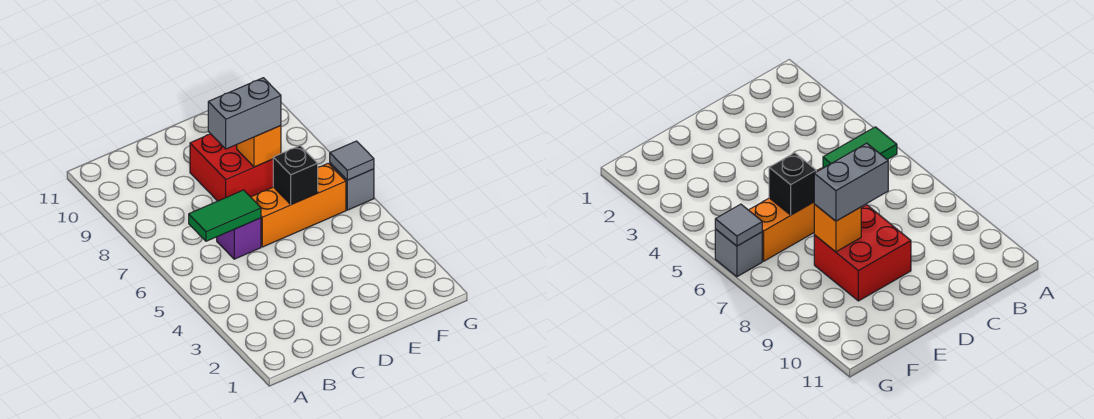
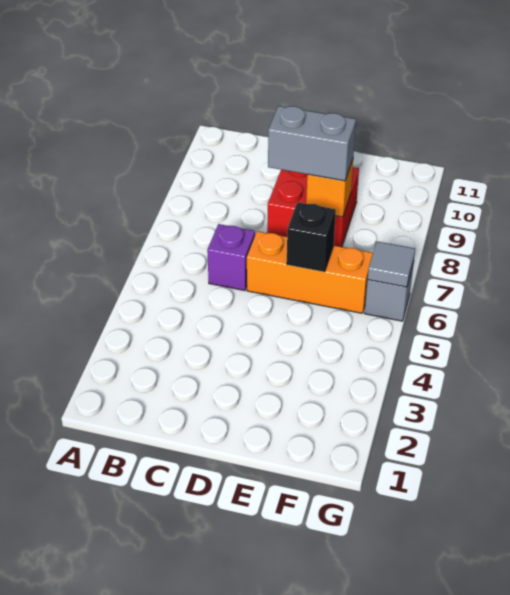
green 1x2 tile [189,190,261,241] -> none

